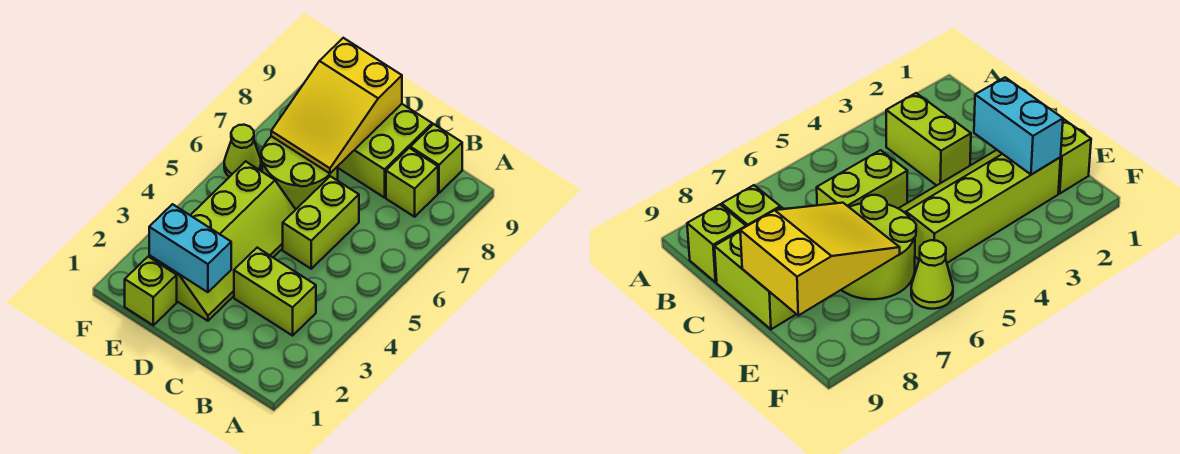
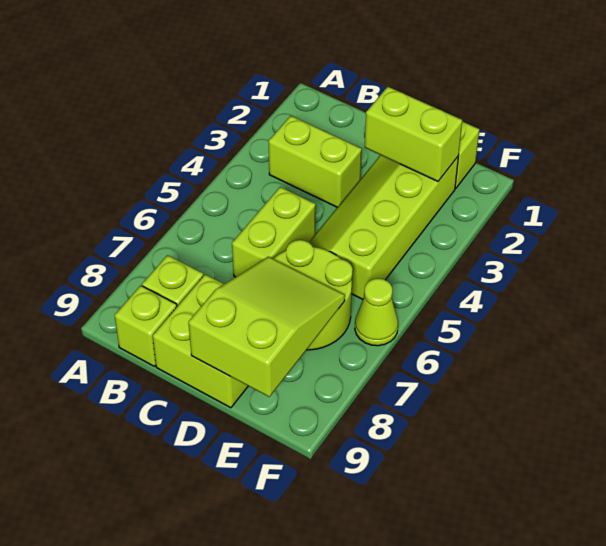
cyan 1x2 brick [149,204,231,292] -> lime 1x2 brick [365,87,462,181]
yellow 2x3 slope [271,38,402,173] -> lime 2x3 slope [188,257,345,397]

